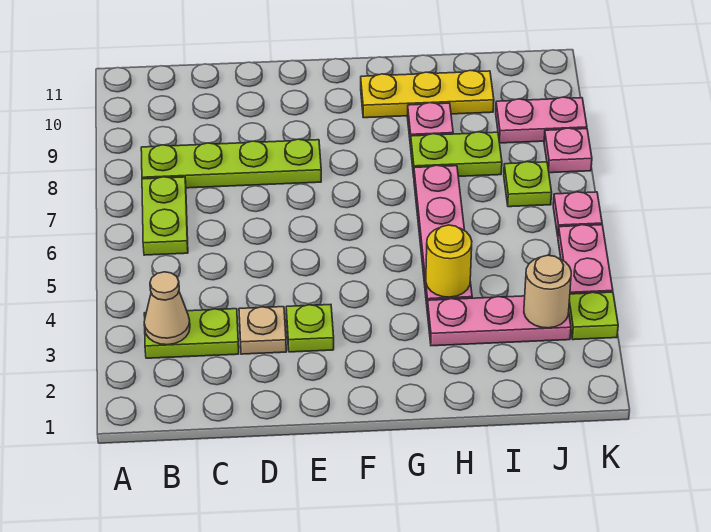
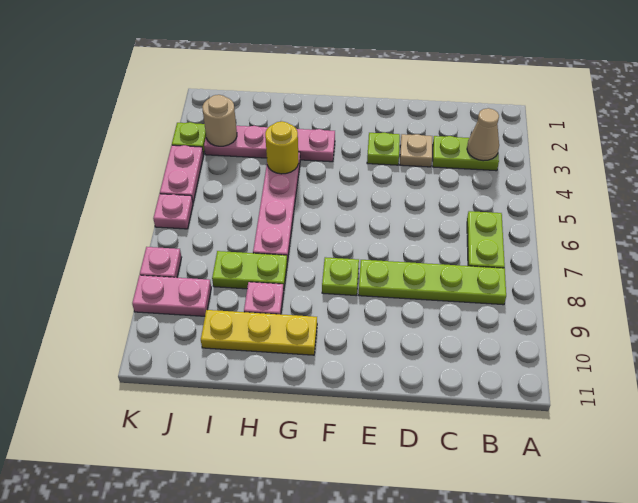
pink 1x3 plate [427,296,571,346] -> pink 1x4 plate [204,126,335,162]
lime 1x1 plate [504,162,552,207] -> lime 1x1 plate moved to [322,257,359,295]

